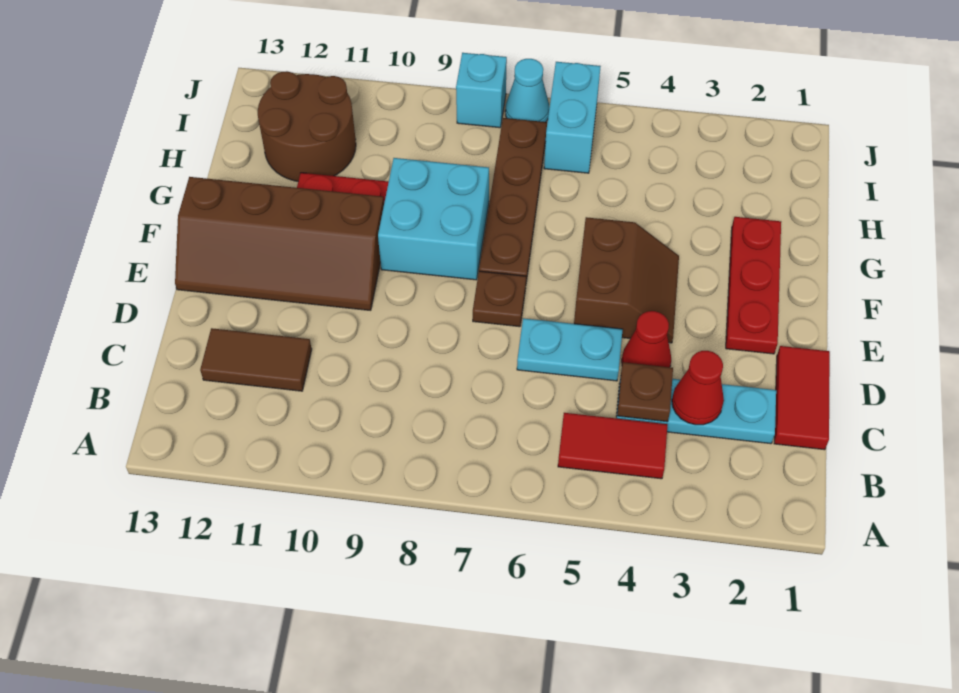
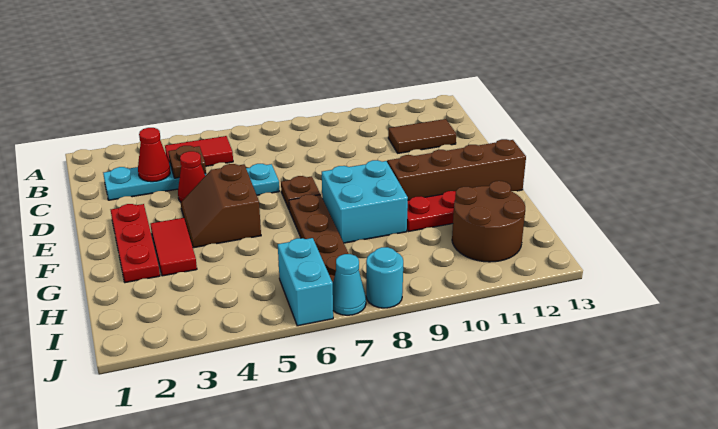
red 1x2 tile [774,346,830,450] -> red 1x2 tile moved to [151,218,197,276]
cyan 1x1 brick [456,53,507,128] -> cyan 1x1 round brick [366,247,403,308]

